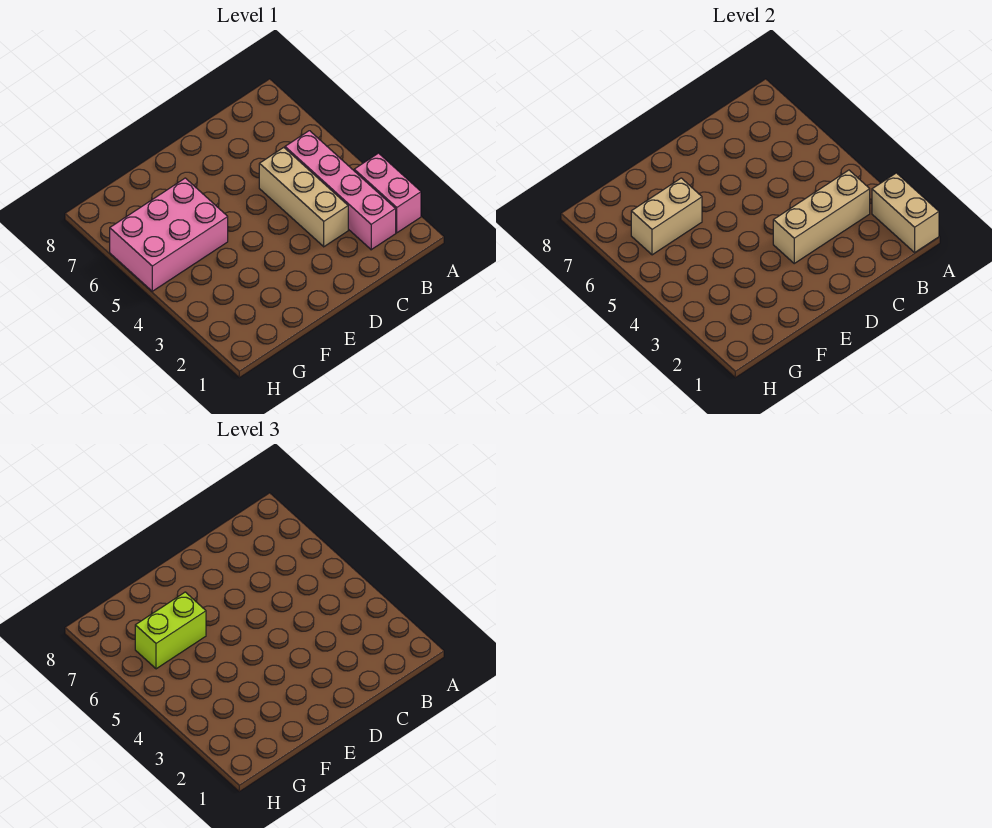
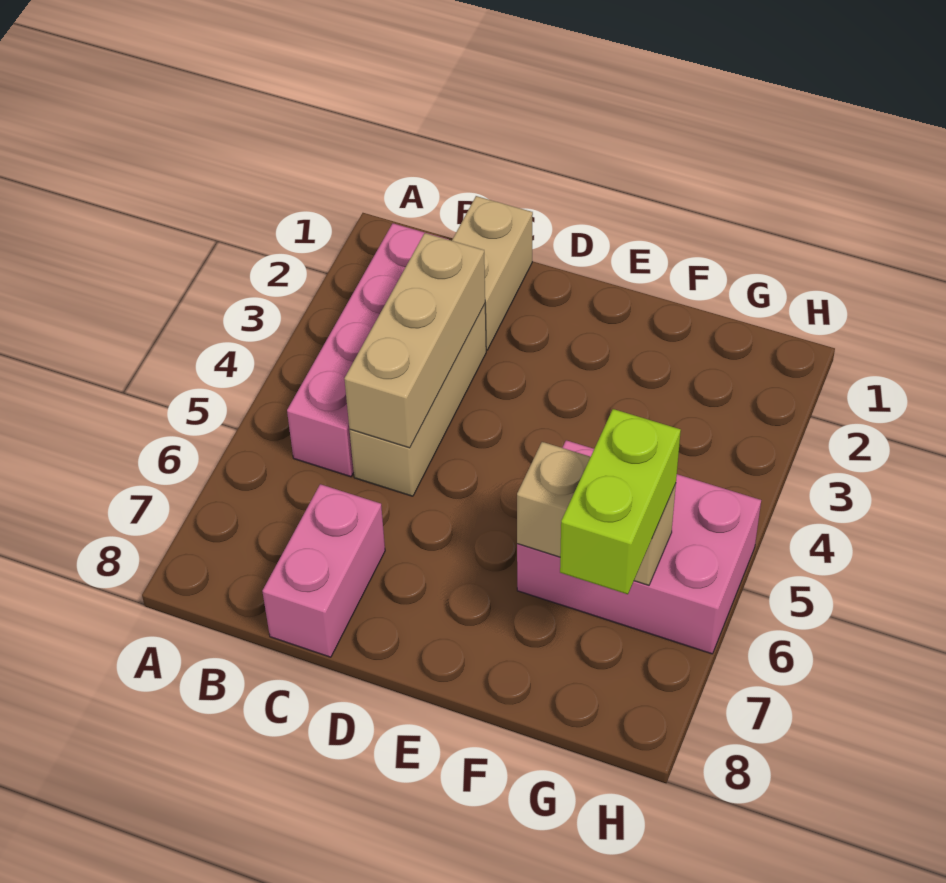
tan 1x2 brick [872,173,939,252] -> tan 1x2 brick moved to [452,196,533,350]
pink 1x2 brick [354,153,421,233] -> pink 1x2 brick moved to [262,484,385,657]
tan 1x3 brick [773,170,870,263] -> tan 1x3 brick turned to [344,233,485,448]
lime 1x2 brick [135,592,206,669] -> lime 1x2 brick turned to [560,409,681,594]

